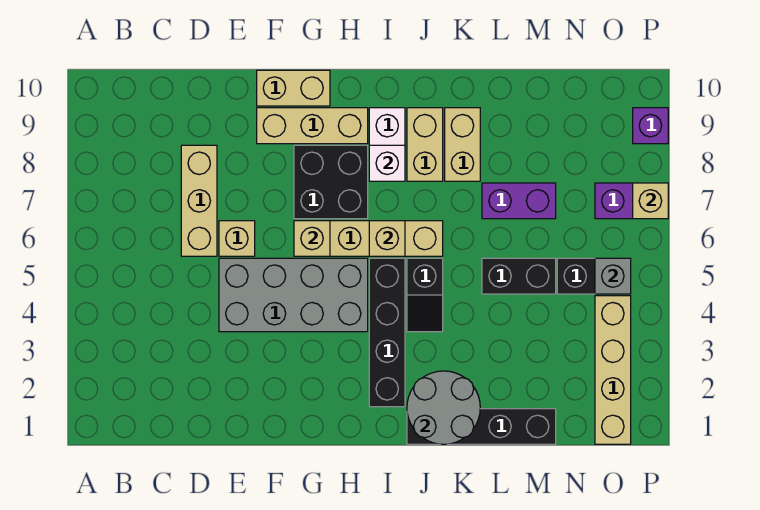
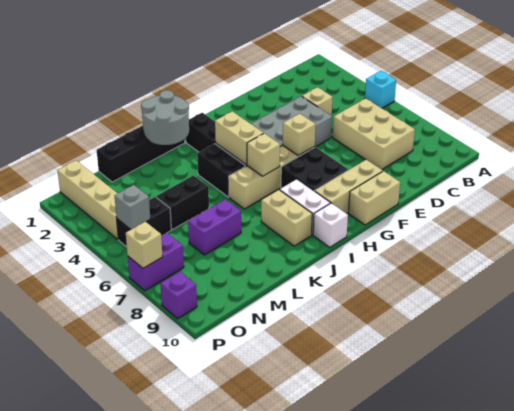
none -> cyan 1x1 brick [365,71,396,108]
tan 1x3 brick [181,145,217,256] -> tan 2x3 brick [333,98,415,170]
tan 1x1 brick [219,221,255,256] -> tan 1x1 brick moved to [302,87,333,116]
white 1x1 brick [369,145,405,181] -> white 1x1 brick moved to [313,203,348,247]
black 1x2 slope [407,258,443,332] -> black 1x2 brick [197,144,245,197]
tan 1x2 brick [445,108,480,181] -> tan 1x2 brick moved to [215,111,263,165]

